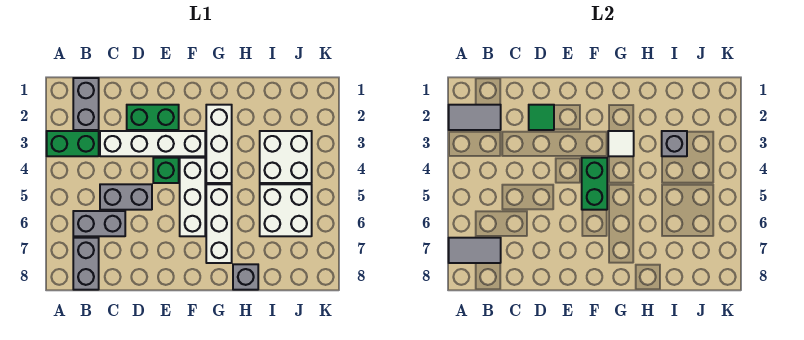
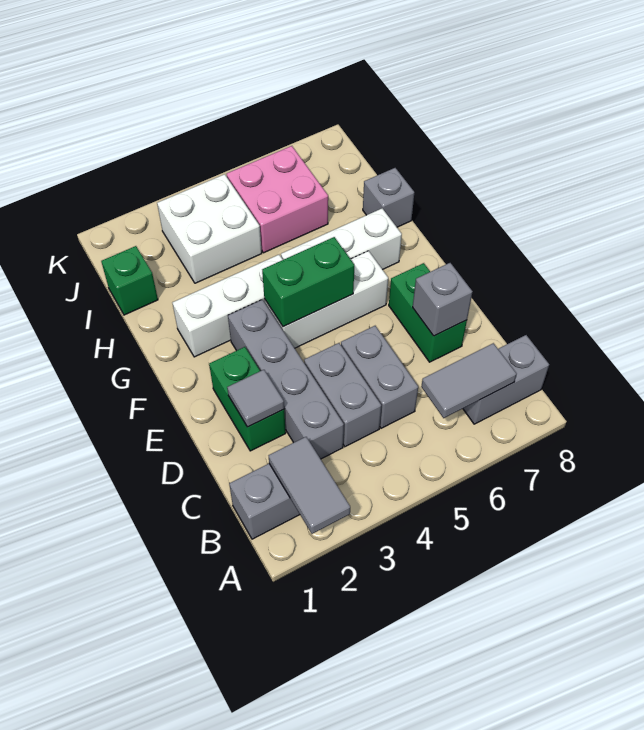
green 1x2 brick [47,131,99,156] -> green 1x2 brick moved to [389,263,467,362]
grey 1x2 tile [449,238,501,263] -> grey 1x2 tile turned to [421,343,517,418]
grey 1x2 brick [73,211,125,236] -> grey 1x2 brick moved to [304,343,381,447]
white 1x4 brick [100,131,205,156] -> grey 1x4 brick [228,300,344,459]
green 1x1 tile [529,105,554,130] -> grey 1x1 tile [227,370,284,427]
green 1x1 brick [153,158,179,183] -> green 1x1 brick moved to [101,246,158,315]
white 1x1 tile [608,131,634,156] -> none
grey 1x1 brick [662,131,687,156] -> grey 1x1 brick moved to [413,263,473,336]
white 2x2 brick [260,184,312,236] -> pink 2x2 brick [227,146,328,253]

